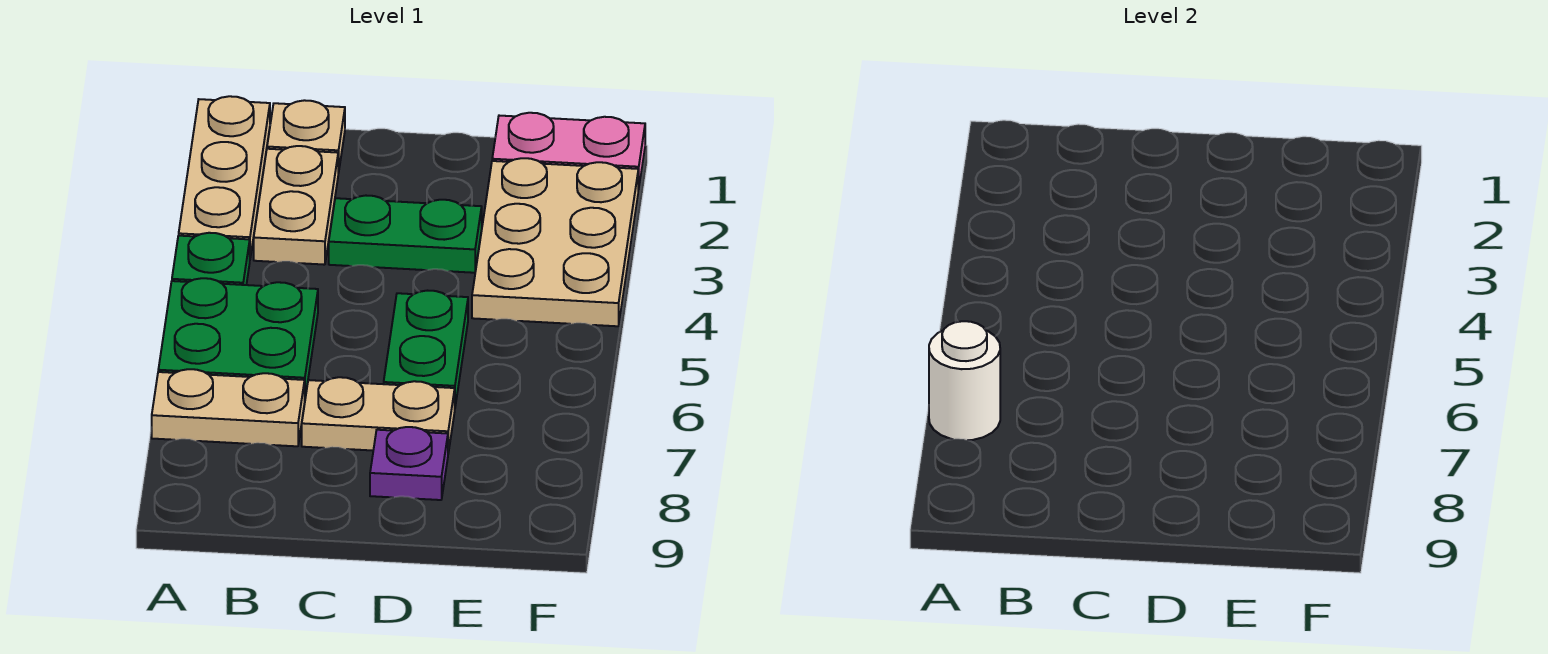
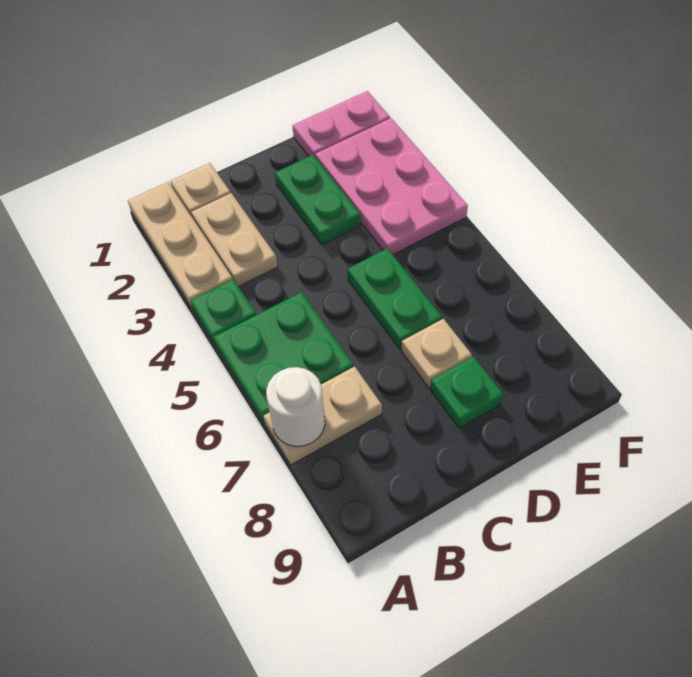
green 1x2 plate [329,196,482,273] -> green 1x2 plate turned to [275,155,361,245]
tan 1x2 plate [302,377,455,453] -> tan 1x1 plate [401,319,472,388]
purple 1x1 plate [370,427,448,500] -> green 1x1 plate [430,357,503,428]
tan 2x3 plate [472,158,638,326] -> pink 2x3 plate [315,118,468,254]

